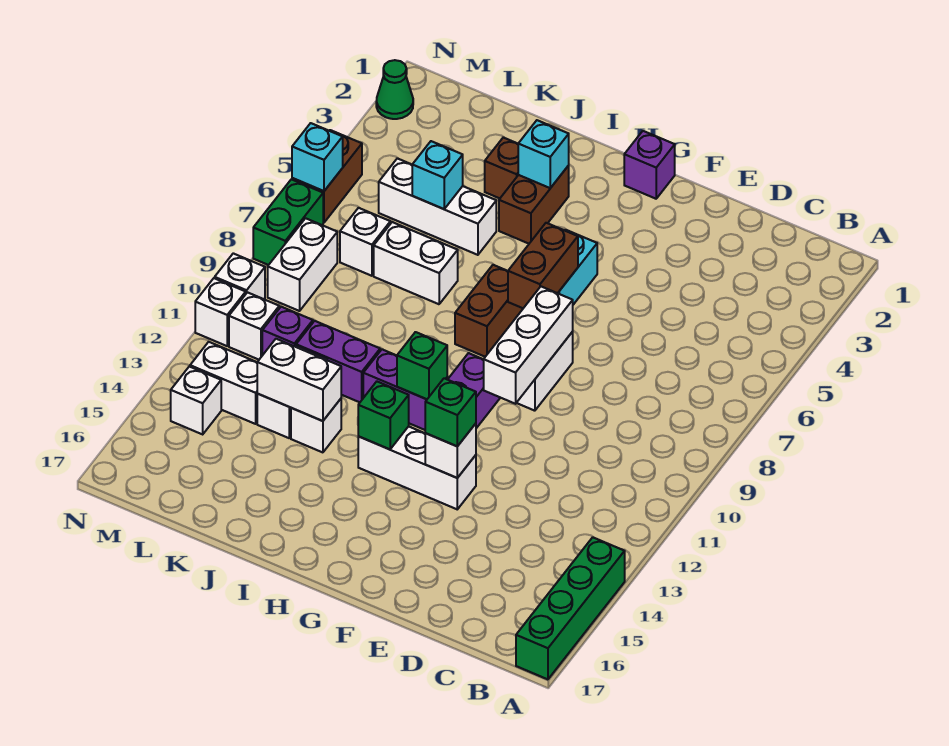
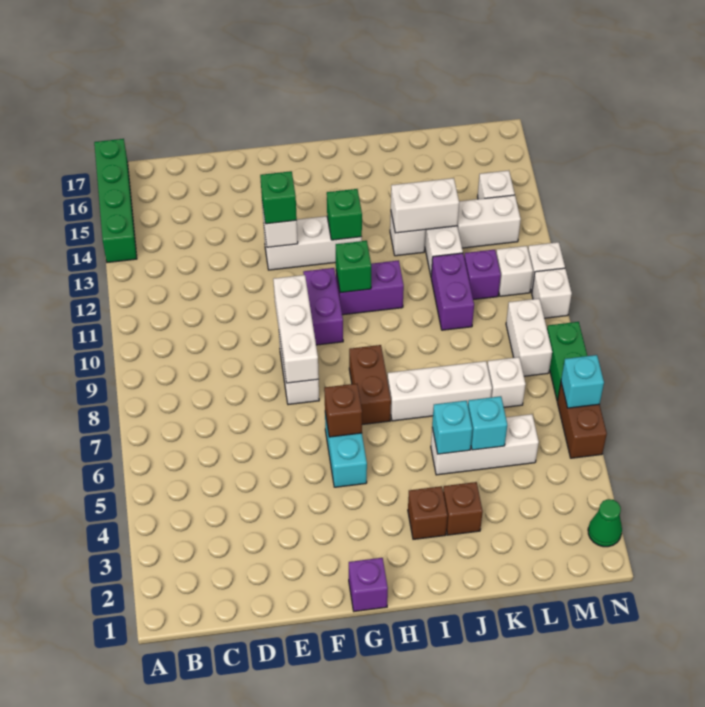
brown 1x2 brick [508,223,578,308] -> brown 1x1 brick [324,384,362,437]
brown 1x2 brick [499,166,569,244] -> brown 1x1 brick [408,486,448,539]
cyan 1x1 brick [518,120,569,188] -> cyan 1x1 brick moved to [432,401,472,454]
white 1x2 brick [374,222,458,304] -> white 1x3 brick [387,361,492,421]
purple 1x2 brick [296,321,380,402] -> purple 1x2 brick turned to [431,253,474,330]

